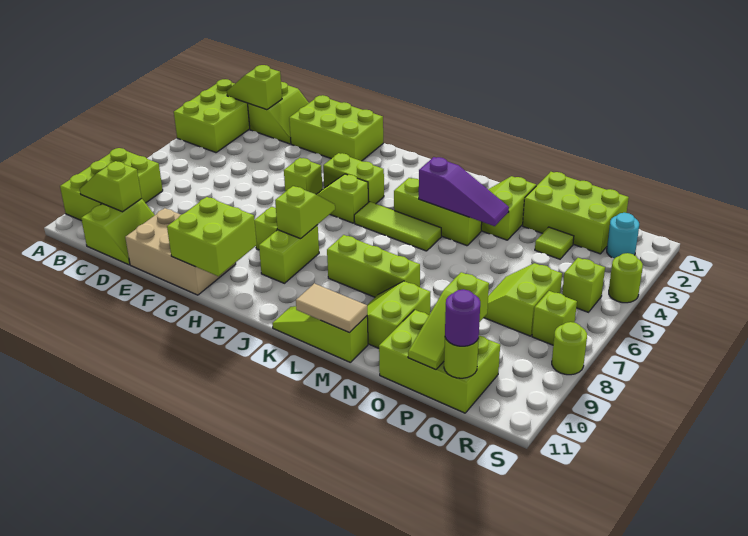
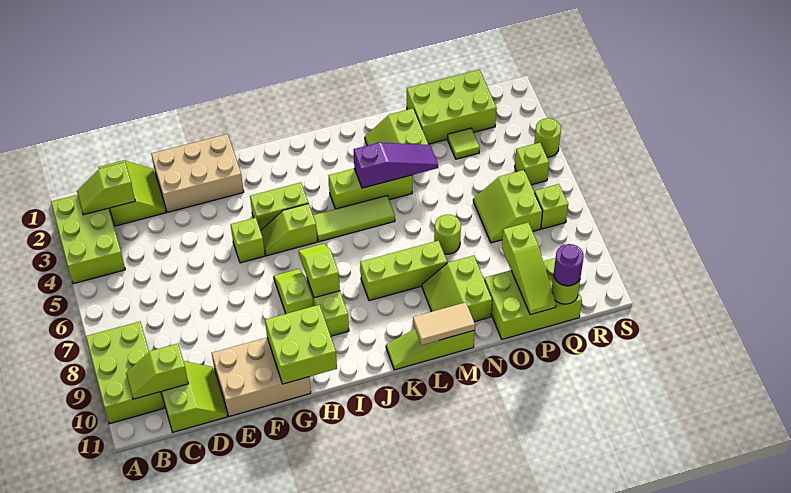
lime 2x3 brick [289,95,383,161] -> tan 2x3 brick [151,134,244,212]
cyan 1x1 round brick [607,213,639,259] -> none
lime 1x1 round brick [552,322,587,375] -> lime 1x1 round brick moved to [434,214,461,254]

